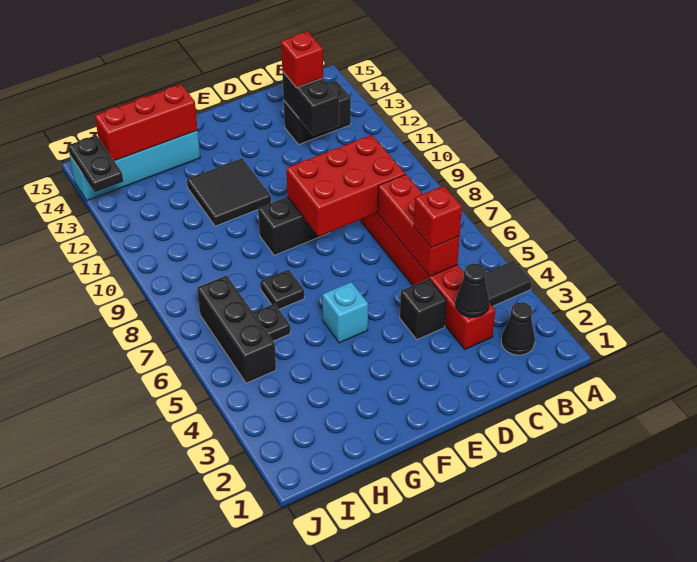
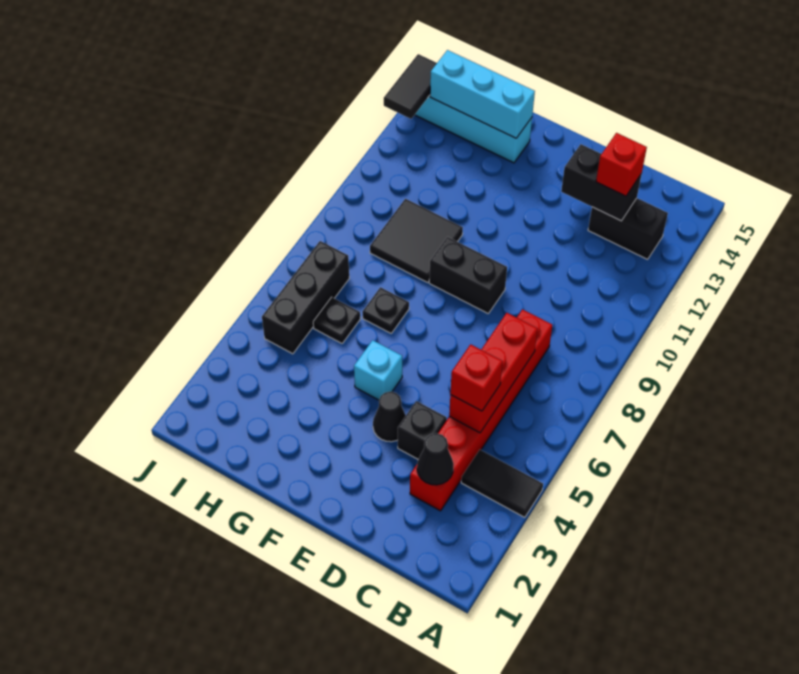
black 1x1 cone [501,302,535,355] -> black 1x1 cone moved to [373,392,406,442]
red 2x3 brick [286,135,405,236] -> none
black 1x2 brick [282,71,339,135] -> black 1x2 brick turned to [561,144,642,221]
black 2x2 tile [187,158,271,226] -> black 2x2 tile moved to [370,199,463,283]
red 1x3 brick [95,84,198,161] -> cyan 1x3 brick [430,50,535,138]
black 1x2 plate [68,135,123,192] -> black 1x2 tile [384,54,437,119]

